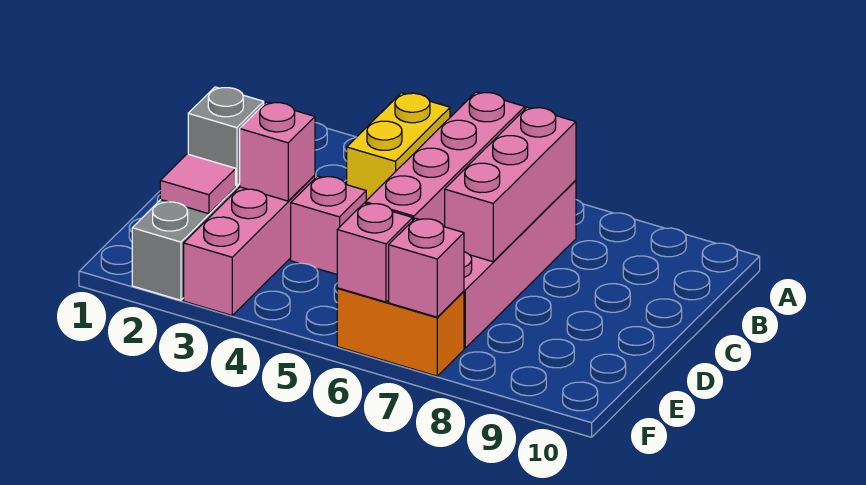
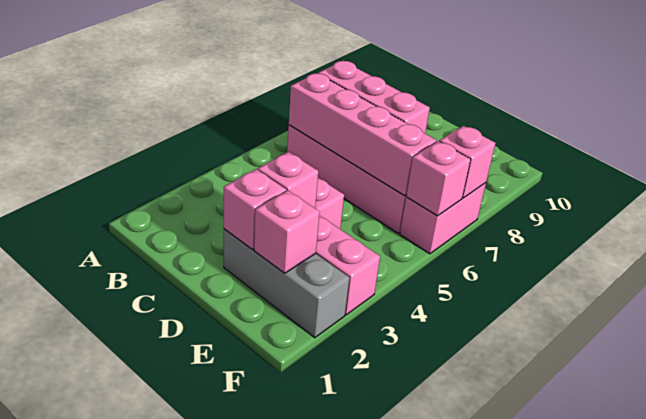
yellow 1x2 brick [347,93,450,201] -> none
grey 1x1 brick [188,87,264,186] -> pink 1x1 brick [224,169,286,249]
pink 1x1 tile [160,154,236,214] -> pink 1x1 brick [254,190,320,273]
orange 1x2 brick [337,288,464,376] -> pink 1x2 brick [400,183,486,254]

